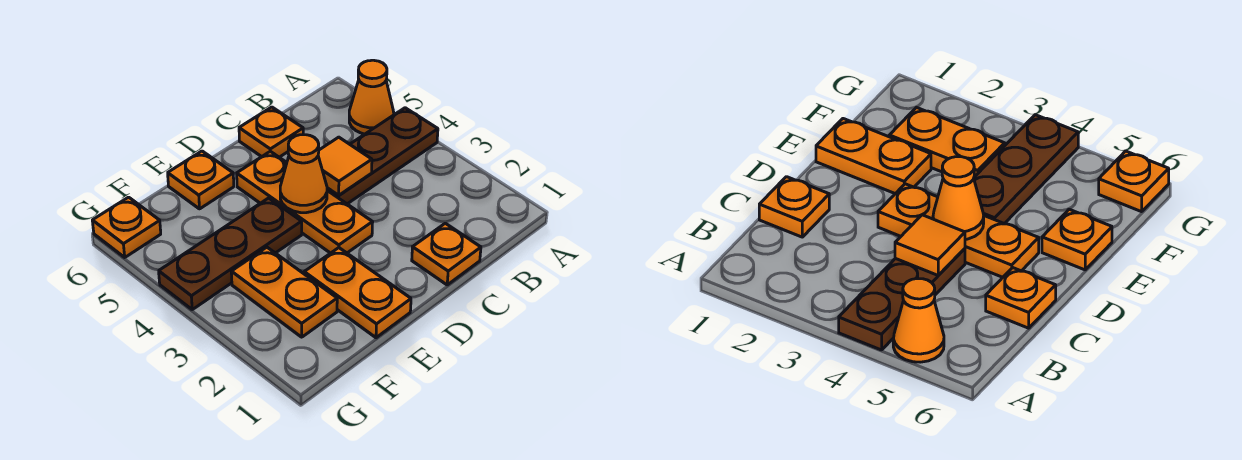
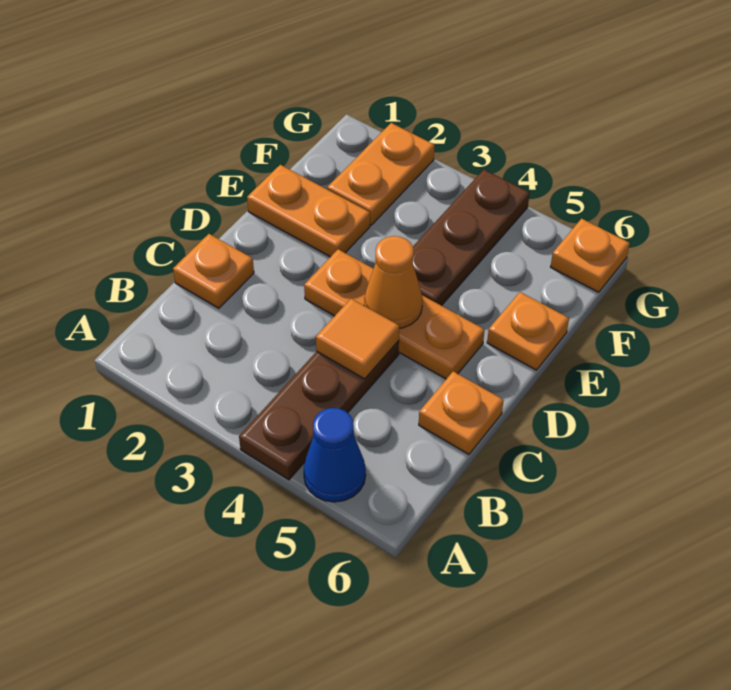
orange 1x1 cone [349,60,394,134] -> blue 1x1 cone [304,408,366,502]
orange 1x2 plate [231,247,337,337] -> orange 1x2 plate turned to [327,123,435,225]

